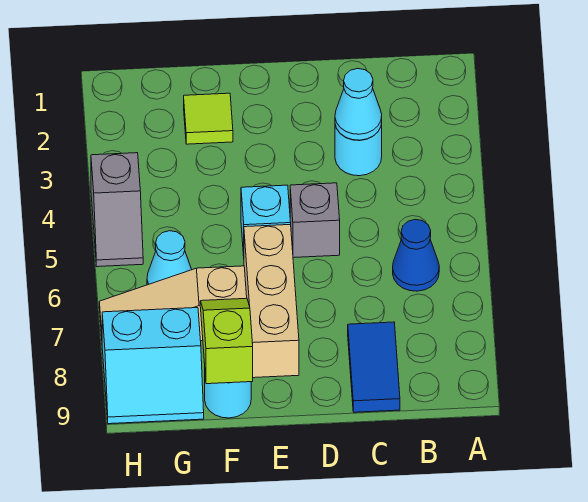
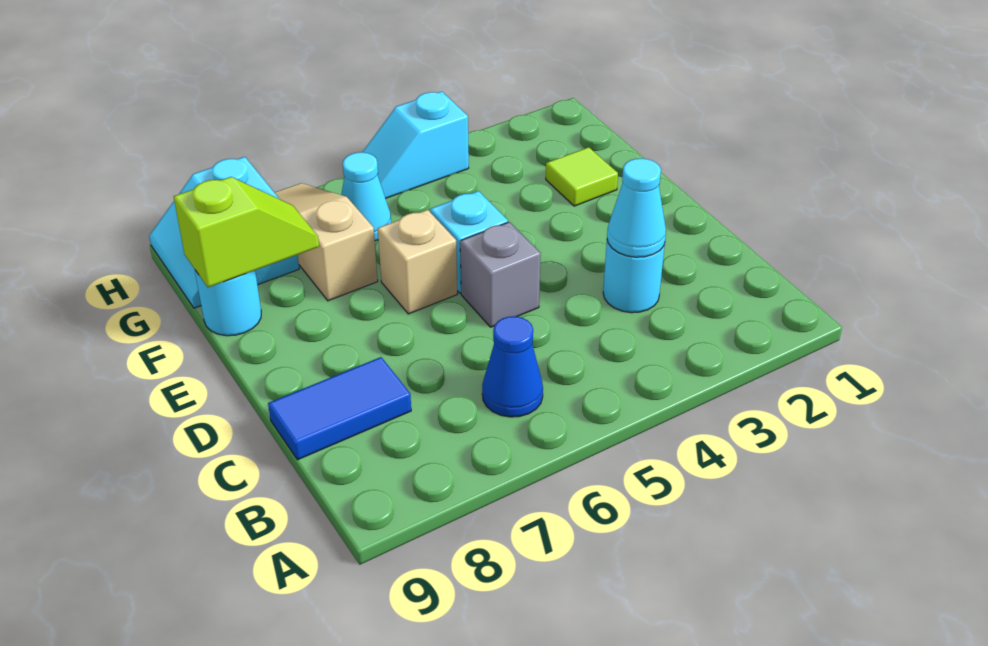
tan 1x3 brick [244,224,299,378] -> tan 1x1 brick [378,210,457,314]
grey 1x2 slope [91,153,143,267] -> cyan 1x2 slope [363,91,469,198]

